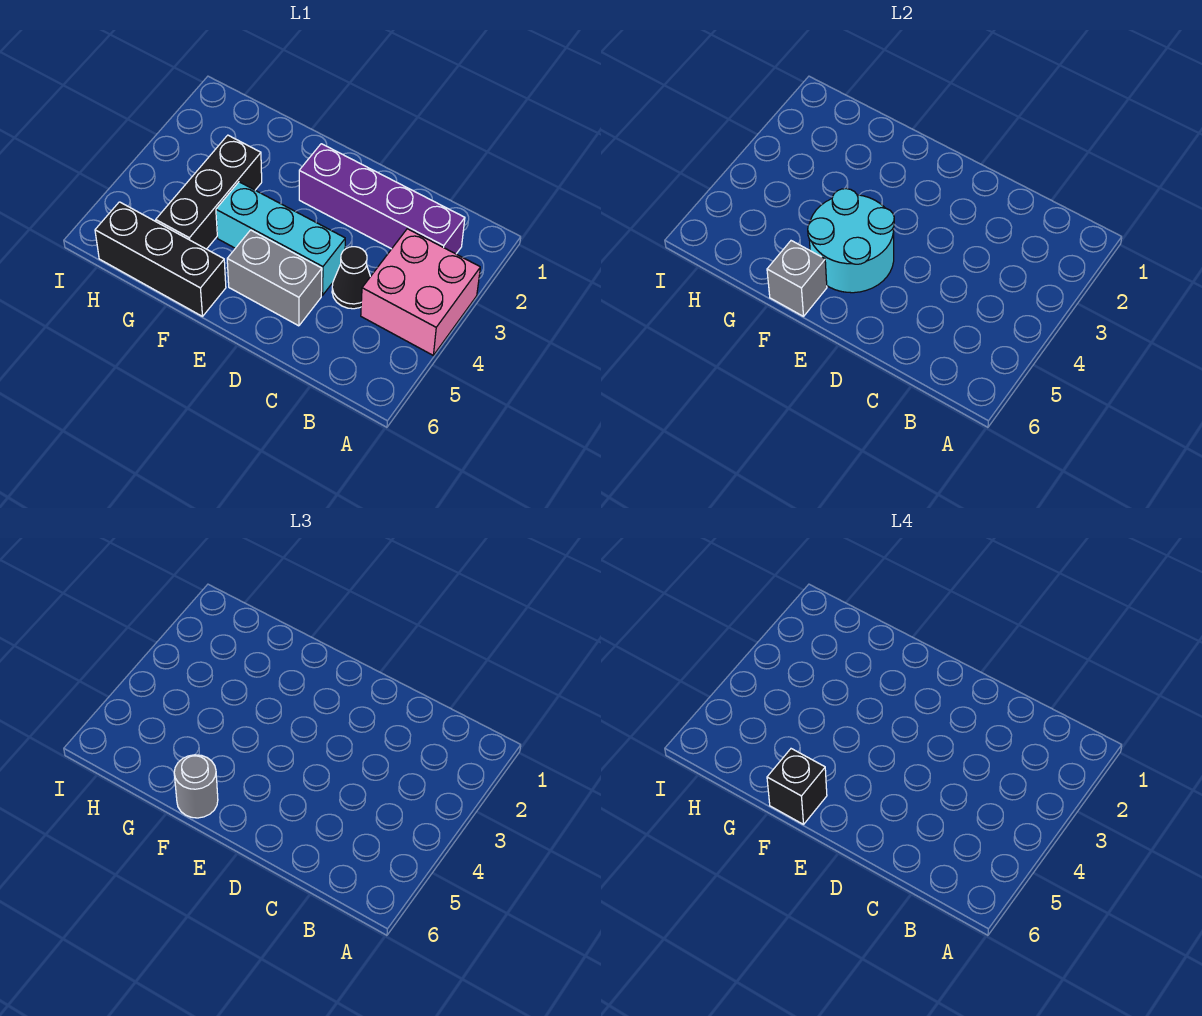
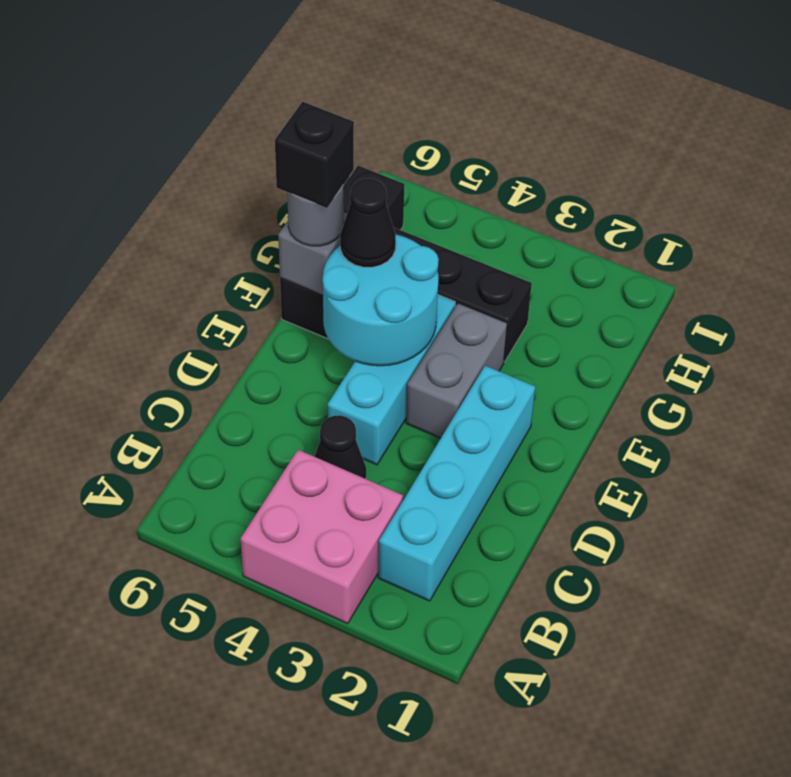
purple 1x4 brick [299,144,465,254] -> cyan 1x4 brick [378,366,535,601]
grey 1x2 brick [227,230,322,326] -> grey 1x2 brick moved to [406,303,507,438]
none -> black 1x1 cone [340,178,396,267]

